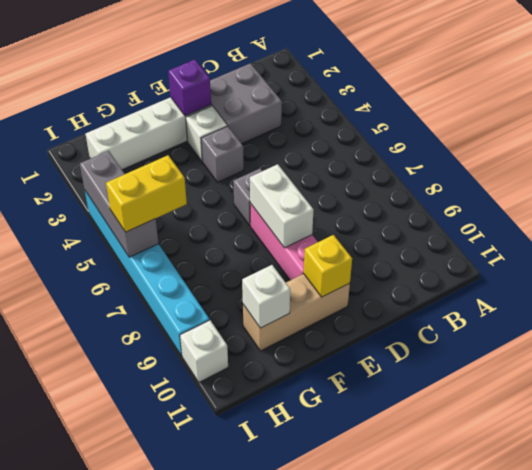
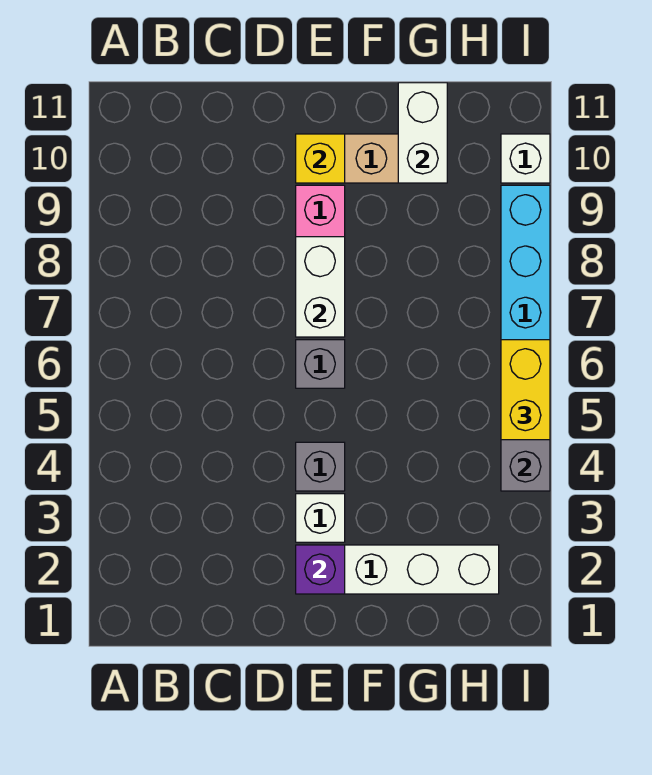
grey 2x2 brick [210,63,282,144] -> none
white 1x1 brick [242,265,290,328] -> white 1x2 brick [398,83,447,183]
yellow 1x2 brick [106,155,187,232] -> yellow 1x2 brick turned to [501,340,550,440]

